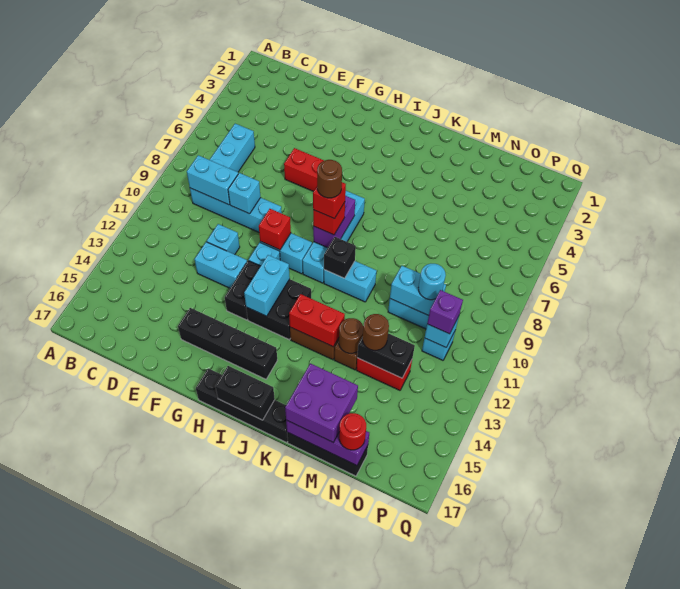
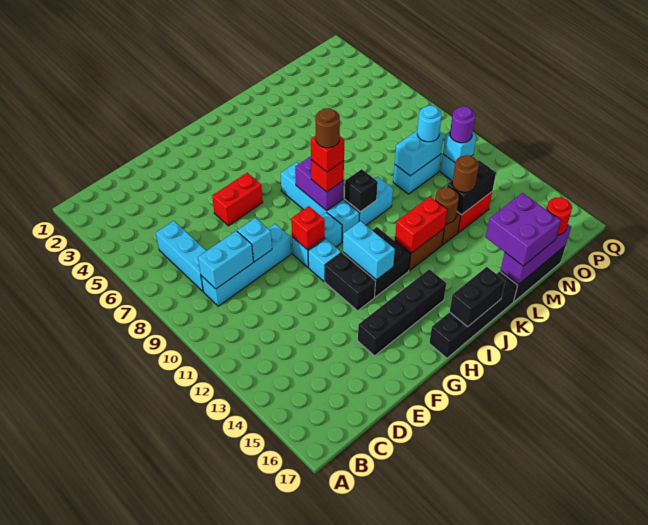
cyan 1x1 brick [207,224,240,254] -> none
cyan 1x2 brick [195,242,247,288] -> none
purple 1x1 brick [427,290,463,334] -> purple 1x1 round brick [450,106,475,143]

